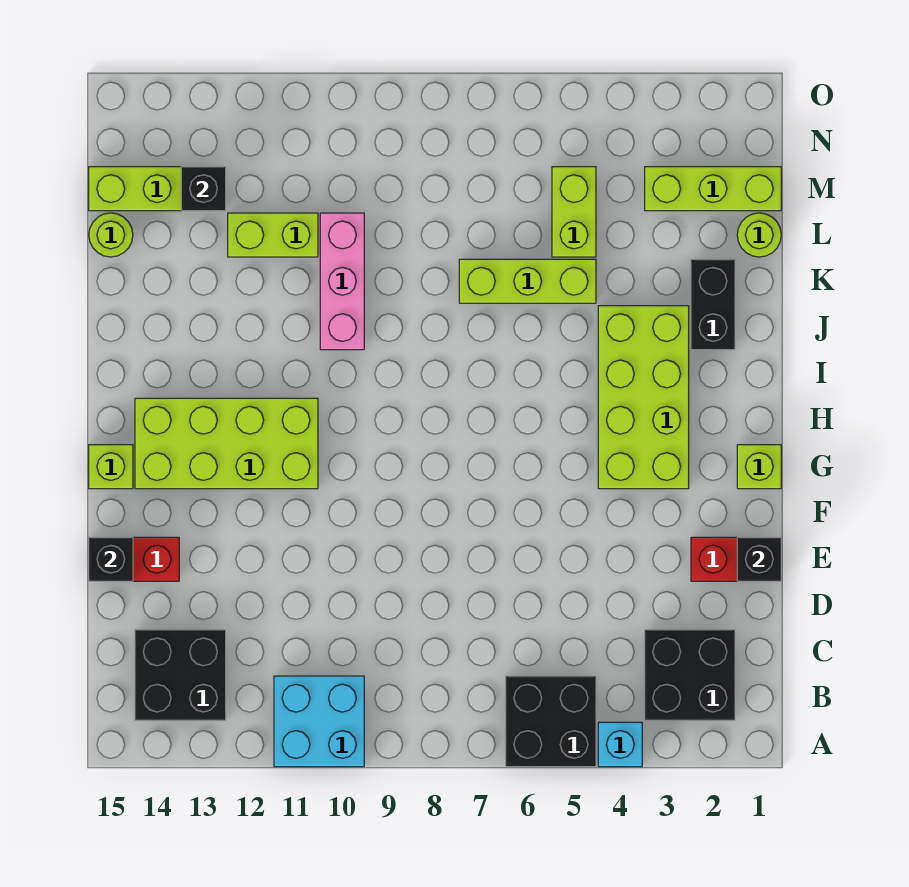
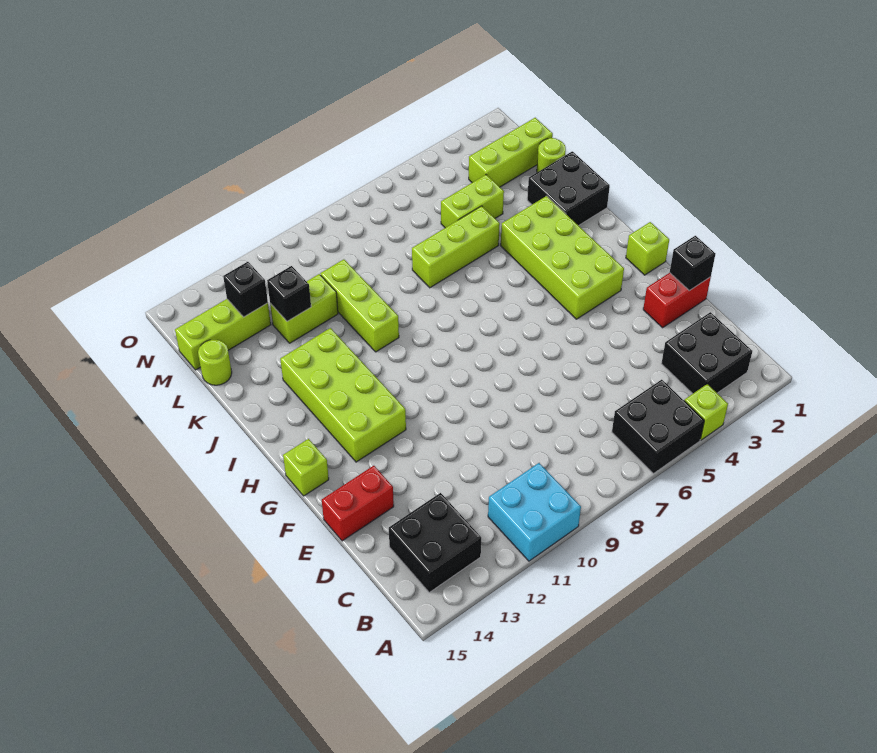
cyan 1x1 brick [598,722,642,767] -> lime 1x1 brick [684,384,728,440]
black 1x1 brick [89,537,133,581] -> black 1x1 brick moved to [267,266,311,321]
lime 2x4 brick [135,398,318,489] -> lime 2x4 brick turned to [280,328,406,462]
black 1x2 brick [691,259,735,350] -> black 2x2 brick [527,151,610,226]
pink 1x3 brick [320,213,364,350] -> lime 1x3 brick [320,259,399,352]
lime 1x2 brick [552,167,596,257] -> lime 1x2 brick turned to [441,175,504,228]

